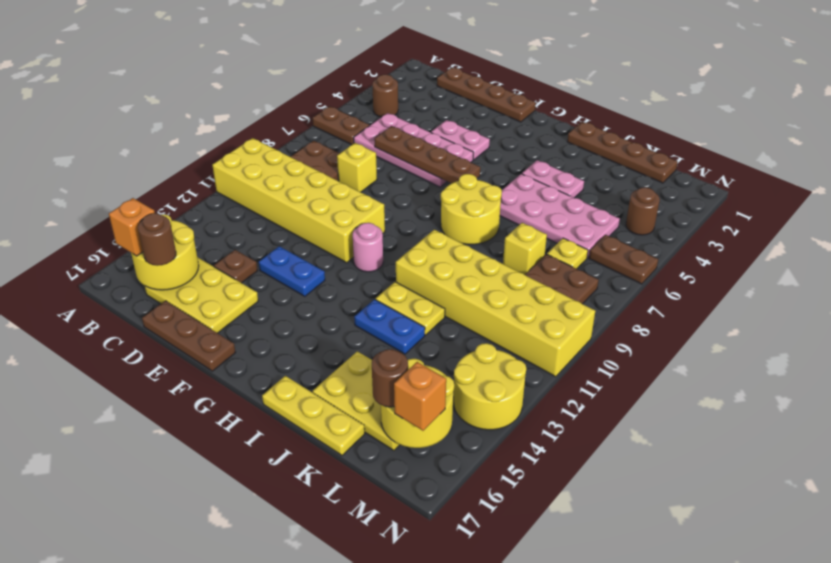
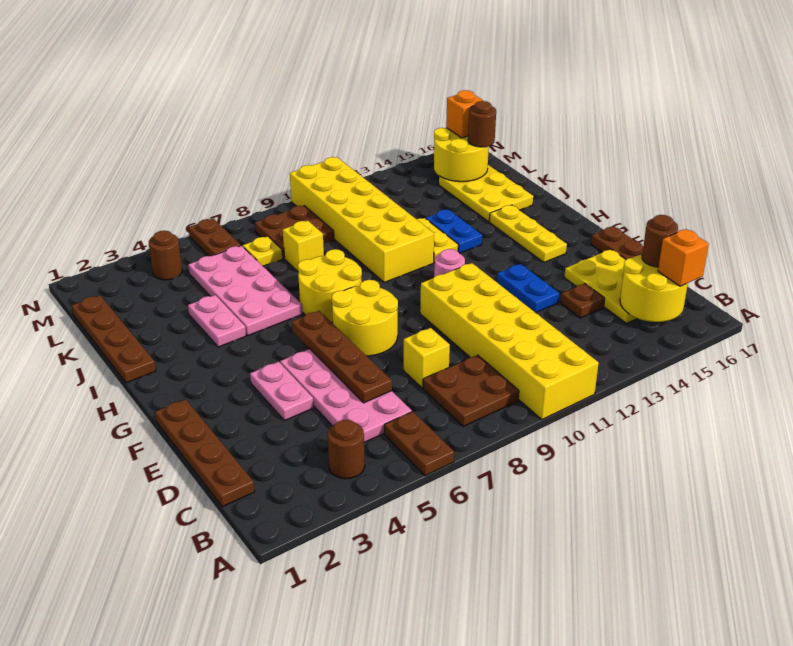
yellow 1x3 plate [262,376,365,455] -> yellow 1x3 plate moved to [489,205,567,262]
yellow 2x2 round brick [454,343,526,430] -> yellow 2x2 round brick moved to [332,280,398,356]

